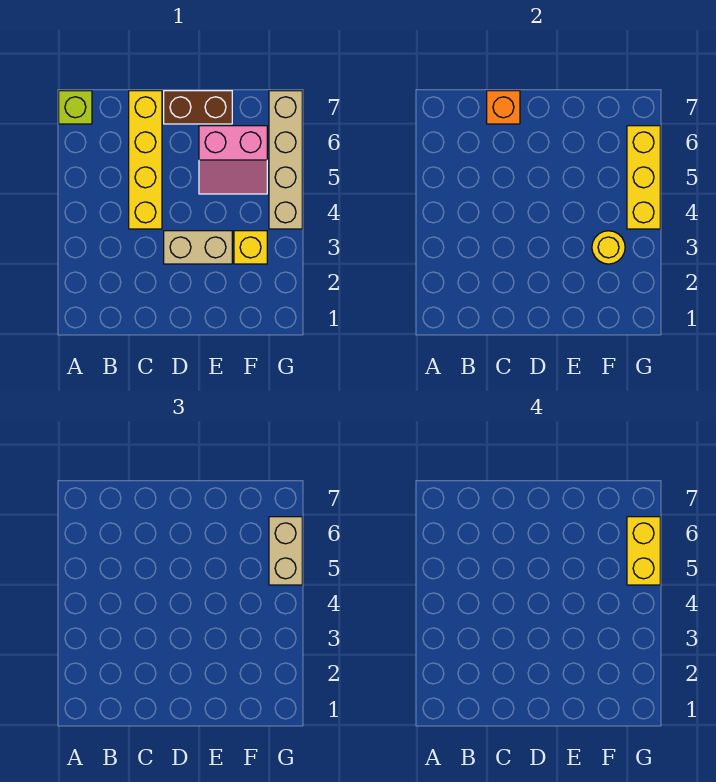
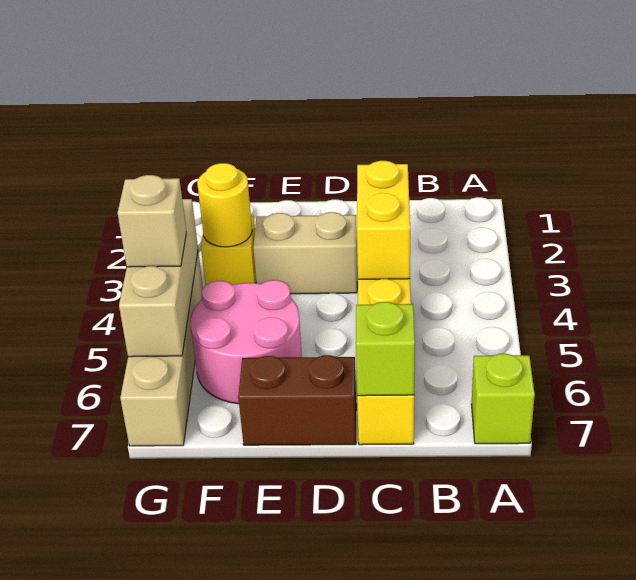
orange 1x1 brick [487,91,520,124] -> lime 1x1 brick [356,302,415,396]
pink 2x2 slope [199,126,267,194] -> pink 2x2 round brick [190,280,302,404]
yellow 1x3 brick [627,126,660,229] -> tan 1x3 brick [119,199,198,357]
tan 1x2 brick [269,517,302,585] -> tan 1x1 brick [118,175,186,267]
yellow 1x2 brick [627,517,660,585] -> yellow 1x2 brick moved to [357,161,410,279]

